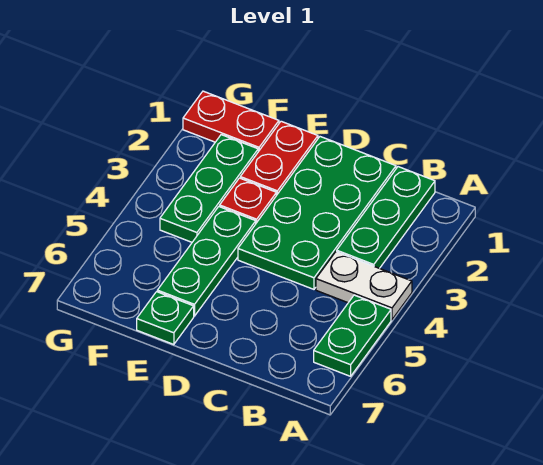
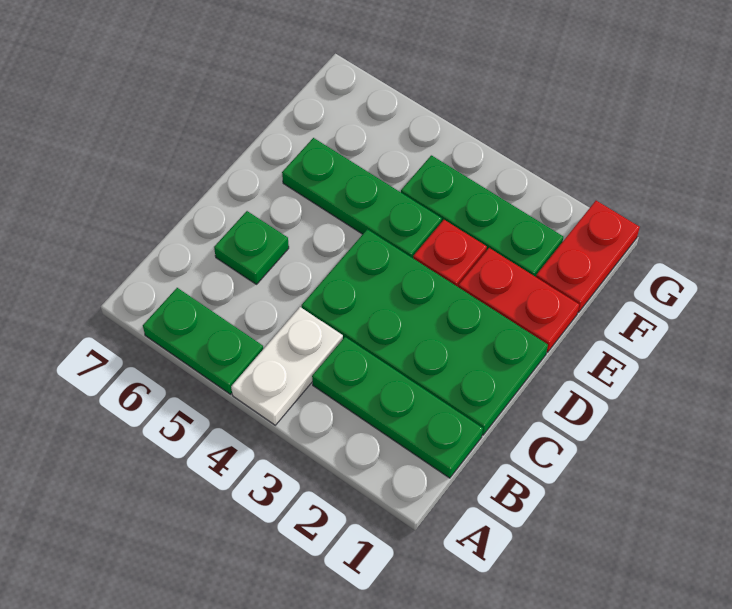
green 1x1 plate [137,292,194,345] -> green 1x1 plate moved to [214,211,289,284]

